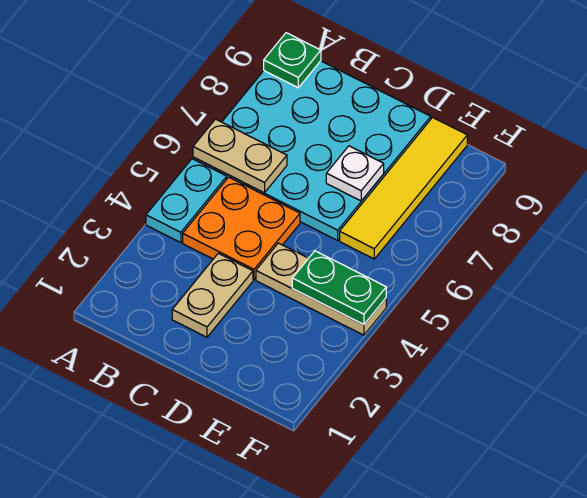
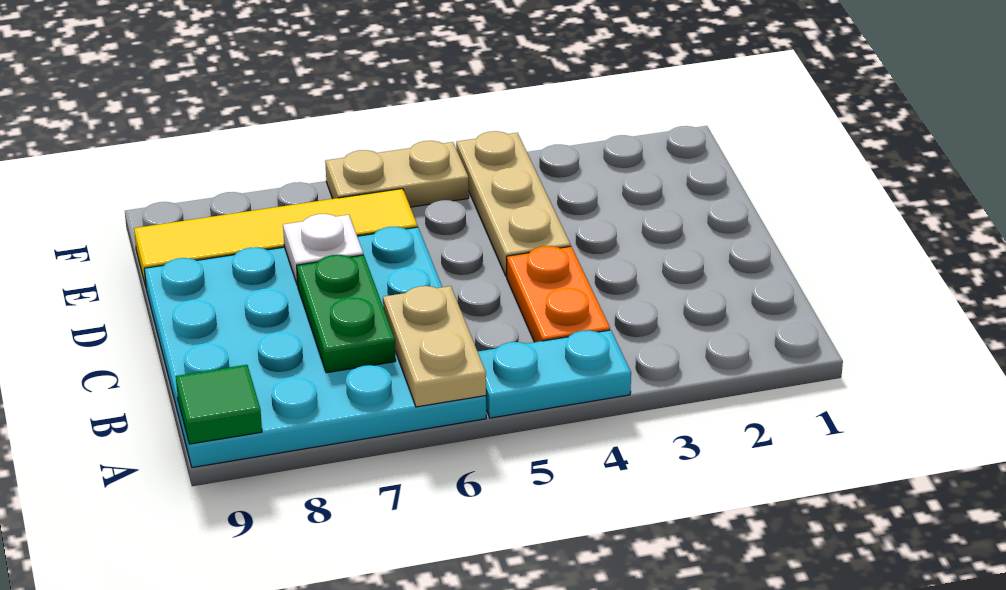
green 1x1 plate [264,33,321,88] -> green 1x1 tile [176,365,262,444]
orange 2x2 plate [183,177,300,280] -> orange 1x2 plate [507,246,610,342]
tan 1x2 plate [172,253,253,337] -> tan 1x2 plate moved to [325,141,469,207]
green 1x2 plate [292,251,386,325] -> green 1x2 plate moved to [297,255,396,373]

